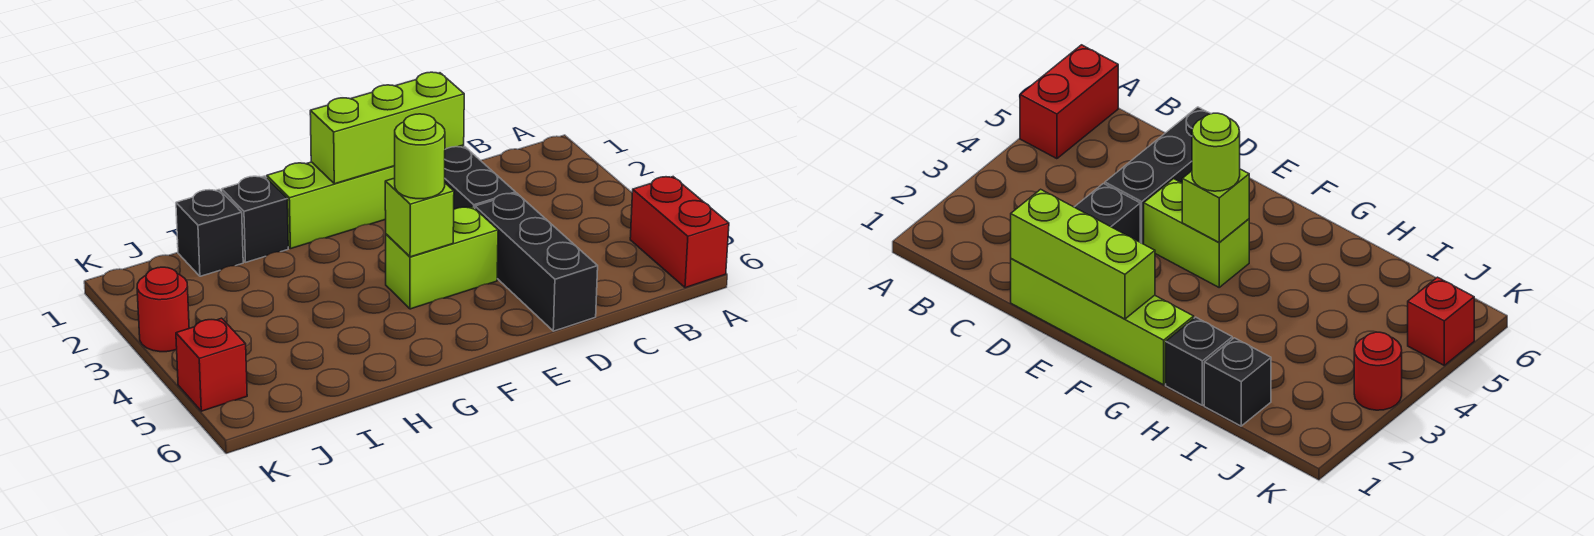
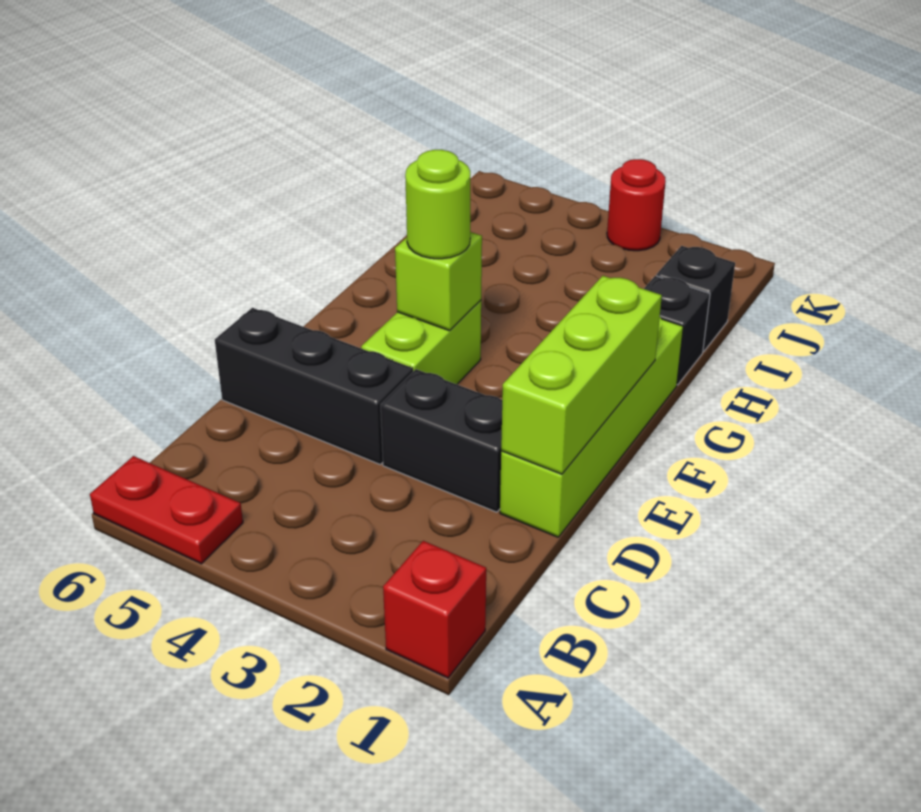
red 1x2 brick [630,177,729,288] -> red 1x2 plate [90,456,243,564]
red 1x1 brick [176,318,247,411] -> red 1x1 brick moved to [383,541,486,678]

